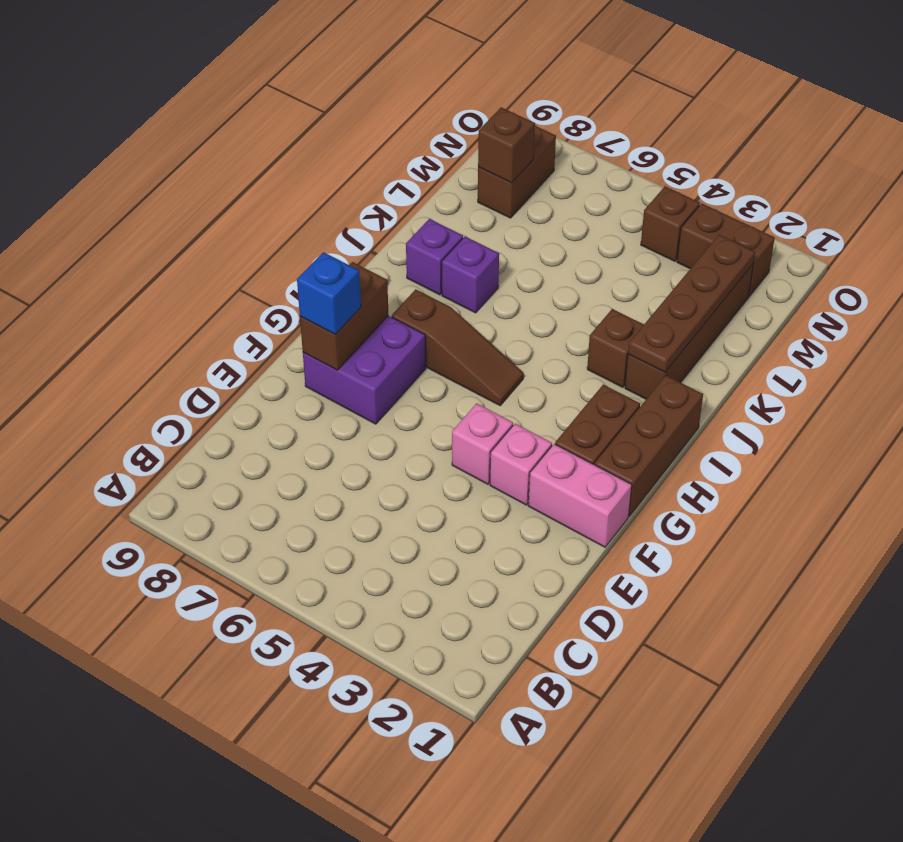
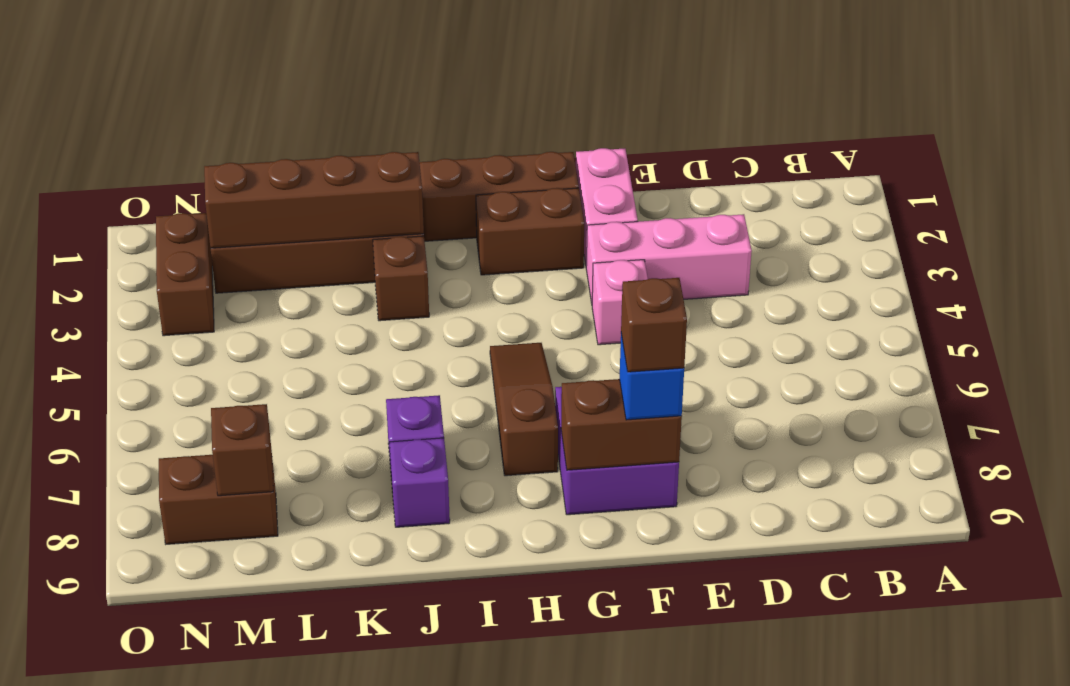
pink 1x1 brick [490,424,552,505] -> pink 1x3 brick [586,214,752,303]
brown 1x4 plate [628,235,755,372] -> brown 1x4 brick [204,152,424,248]
brown 1x1 brick [641,186,700,261] -> brown 1x1 brick moved to [621,278,687,372]

